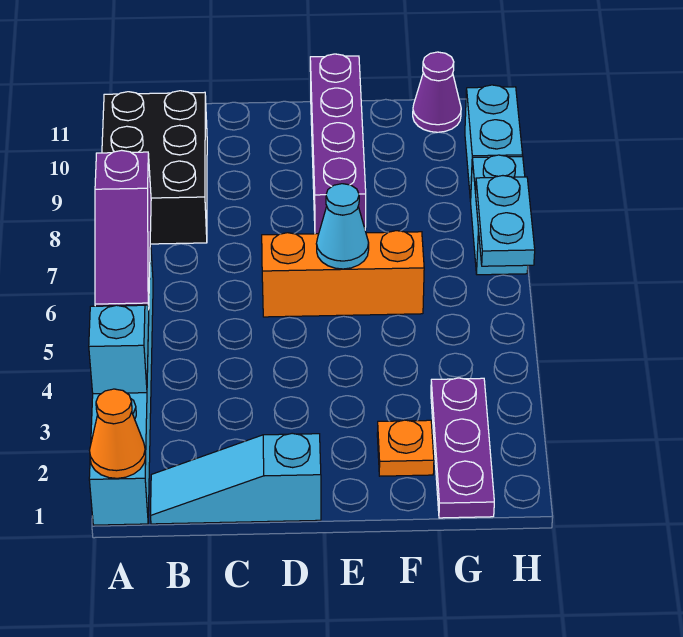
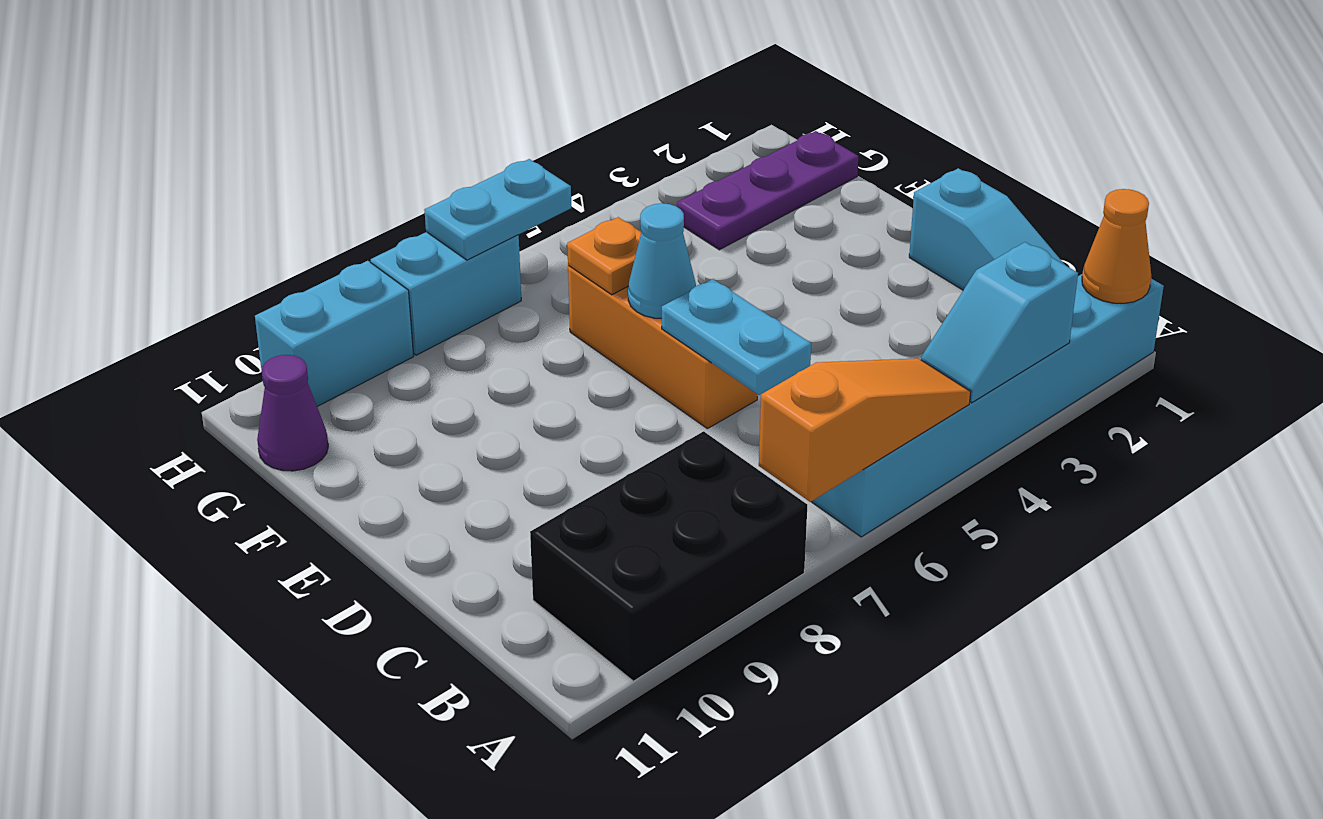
purple 1x3 slope [95,150,151,310] -> orange 1x3 slope [759,358,971,502]
none -> cyan 1x2 plate [662,279,811,395]
purple 1x4 brick [310,54,366,234] -> none
orange 1x1 plate [377,420,434,476] -> orange 1x1 plate moved to [567,217,641,295]

